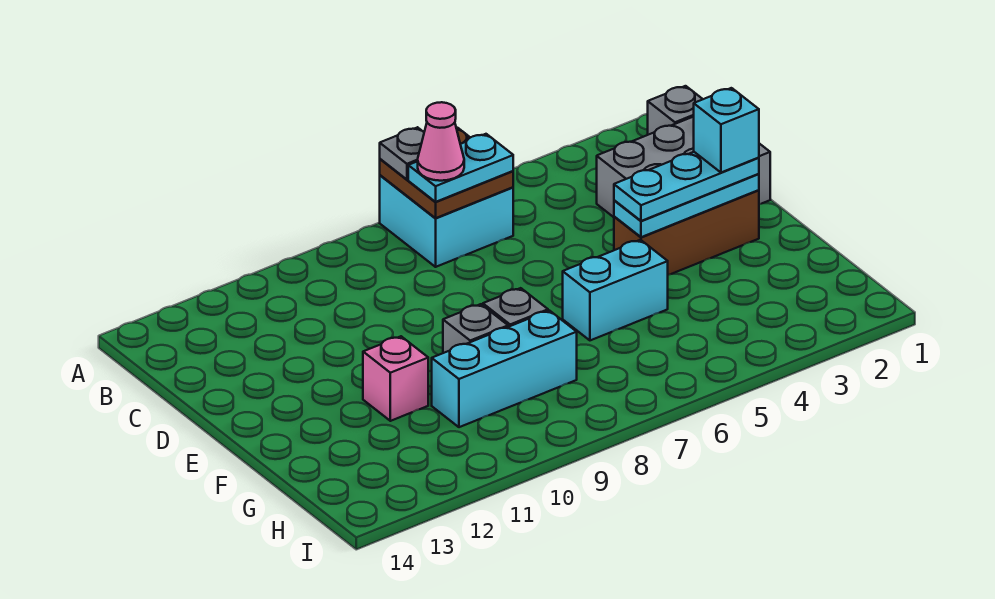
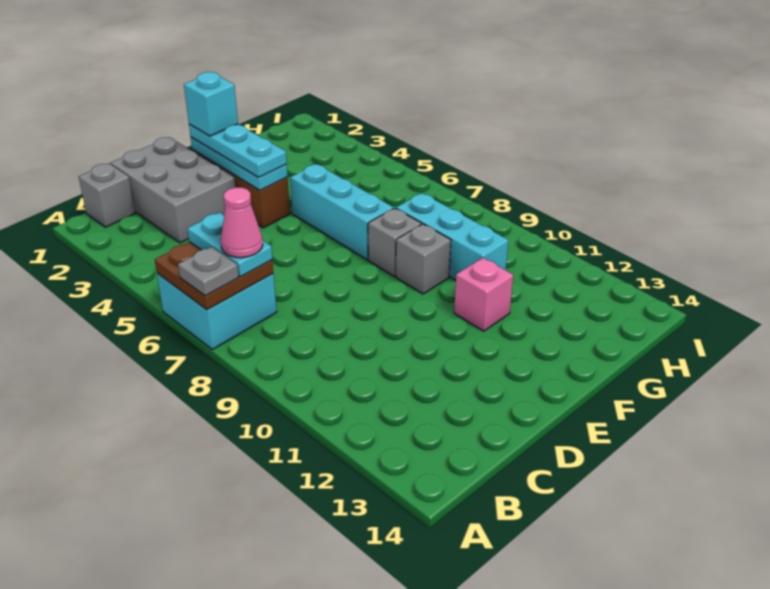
cyan 1x2 brick [563,240,668,340] -> cyan 1x3 brick [290,164,394,260]

